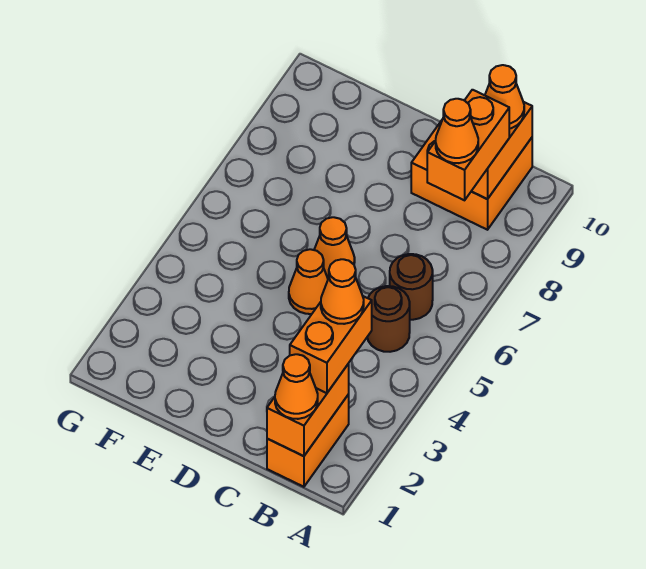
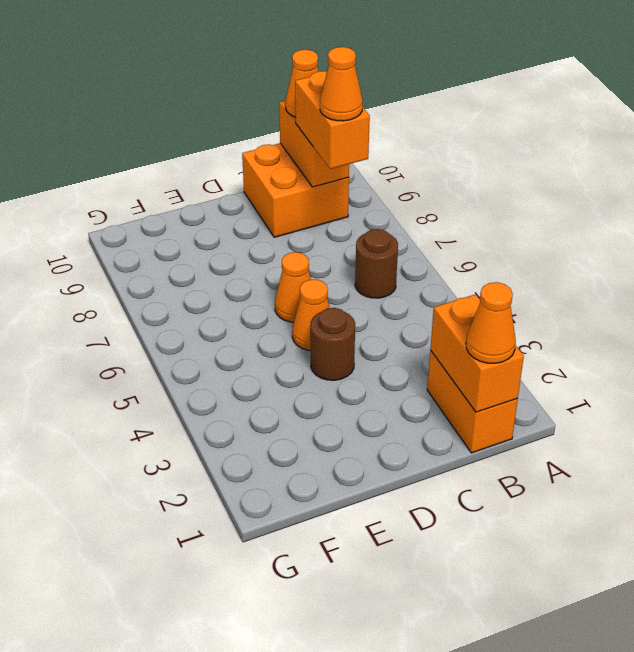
orange 1x2 brick [290,296,372,393] -> none
orange 1x1 cone [321,259,364,324] -> none
brown 1x1 round brick [367,286,410,352] -> brown 1x1 round brick moved to [310,308,355,380]

